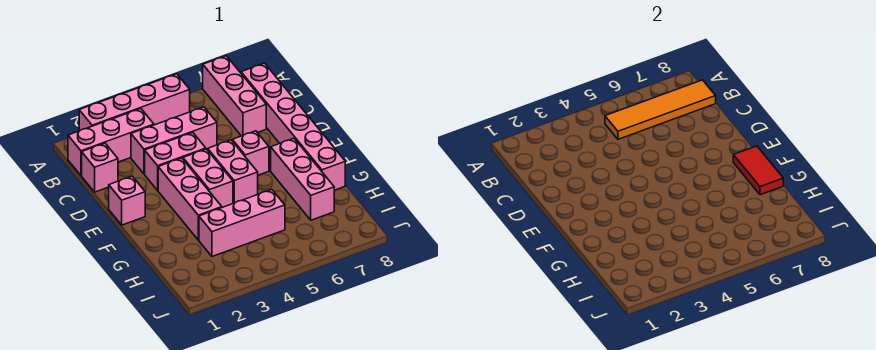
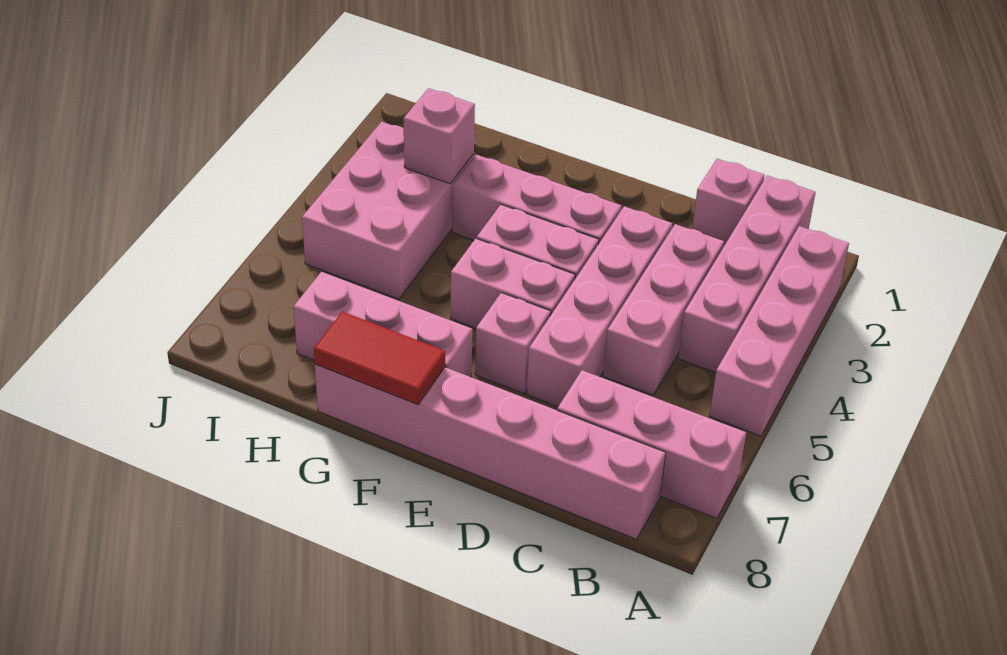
pink 1x3 brick [68,109,154,176] -> pink 1x4 brick [678,175,816,373]
orange 1x4 tile [605,80,716,139] -> none
pink 1x2 brick [145,133,206,190] -> pink 1x4 brick [527,206,672,407]
pink 1x1 brick [109,176,145,225] -> pink 1x1 brick moved to [404,88,475,184]
pink 1x3 brick [199,189,285,257] -> pink 2x3 brick [302,122,474,299]

